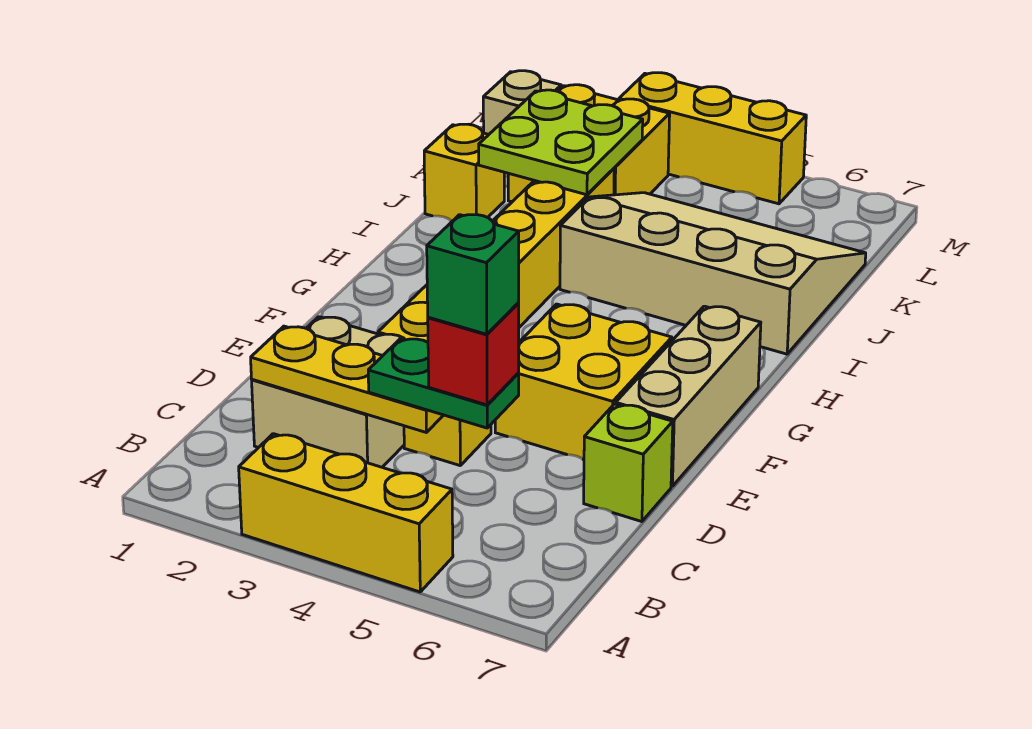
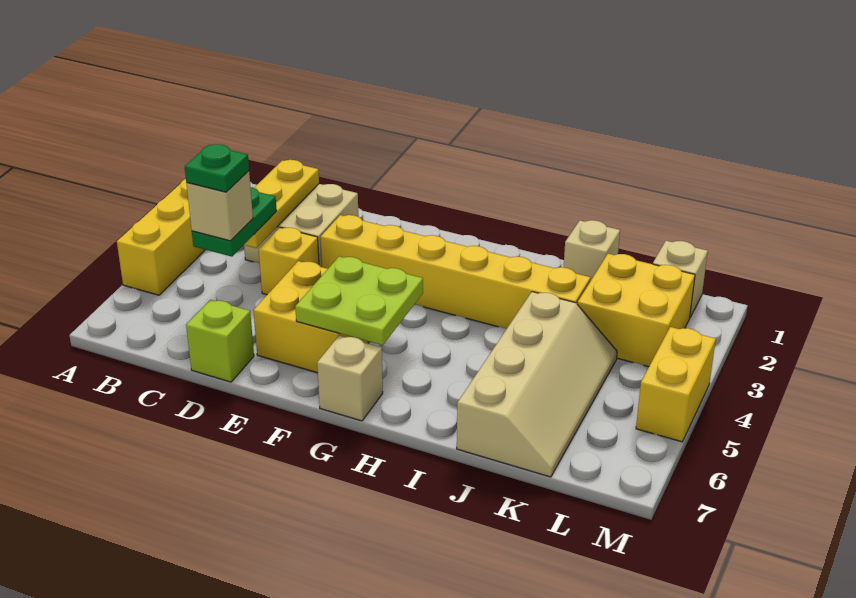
red 1x1 brick [428,303,519,405] -> tan 1x1 brick [186,171,253,241]
green 1x1 brick [427,215,519,334] -> green 1x1 plate [185,144,249,192]
tan 1x3 brick [616,306,761,486] -> tan 1x1 brick [317,335,383,421]
tan 3x4 slope [560,193,866,354] -> tan 2x4 slope [457,292,617,477]
yellow 1x1 brick [424,124,504,221] -> tan 1x1 brick [563,220,620,281]
lime 2x2 plate [479,90,643,195] -> lime 2x2 plate moved to [295,256,423,345]
yellow 1x3 brick [619,73,806,204] -> yellow 1x2 brick [636,327,716,442]

